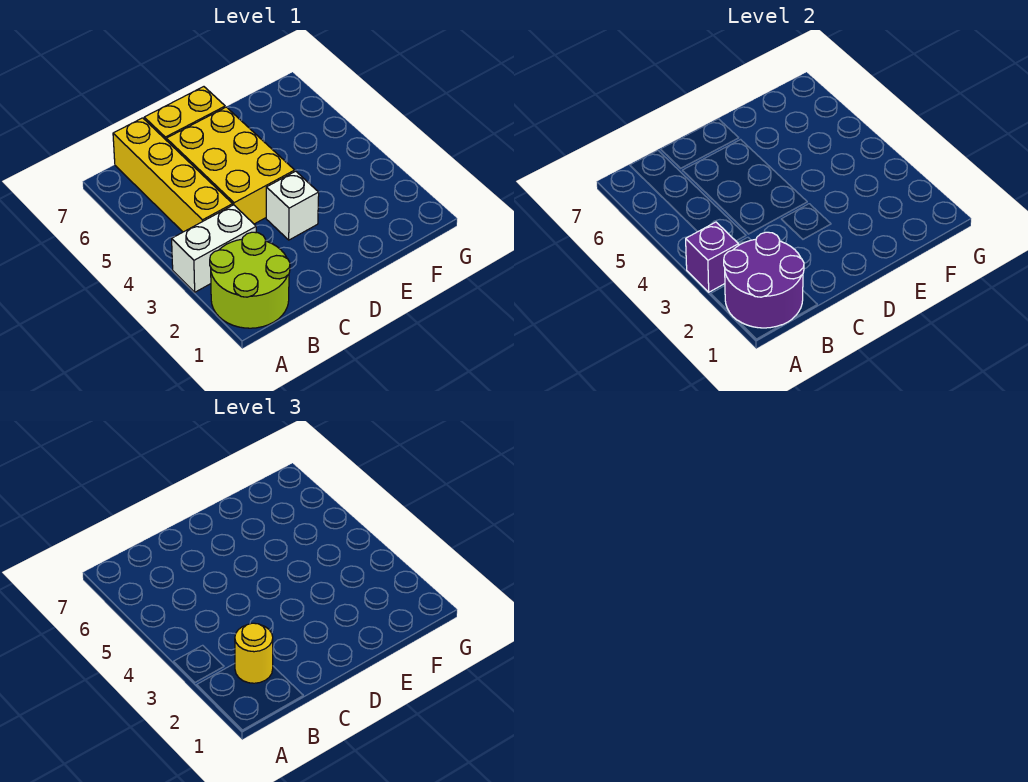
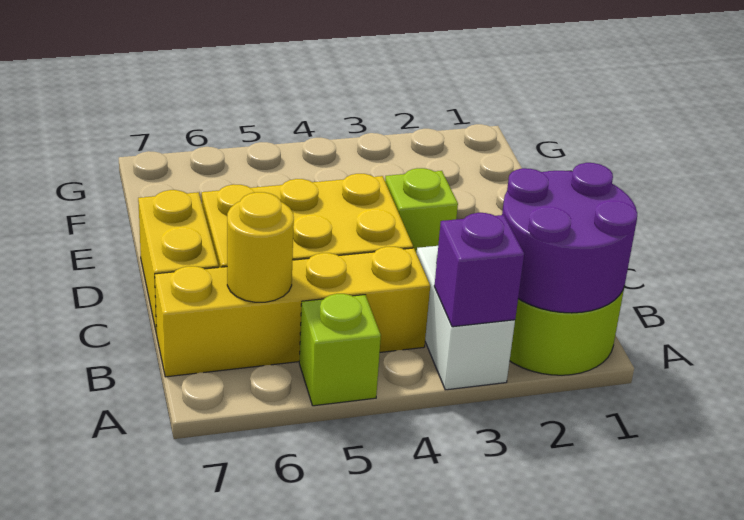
none -> lime 1x1 brick [299,294,381,406]
yellow 1x1 round brick [235,623,273,683] -> yellow 1x1 round brick moved to [227,192,294,302]
white 1x1 brick [266,171,319,240] -> lime 1x1 brick [385,168,458,253]

